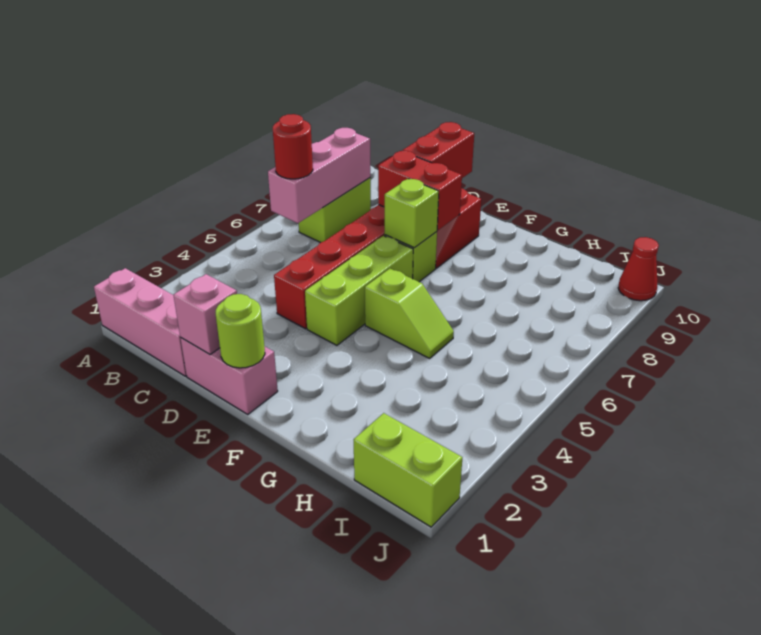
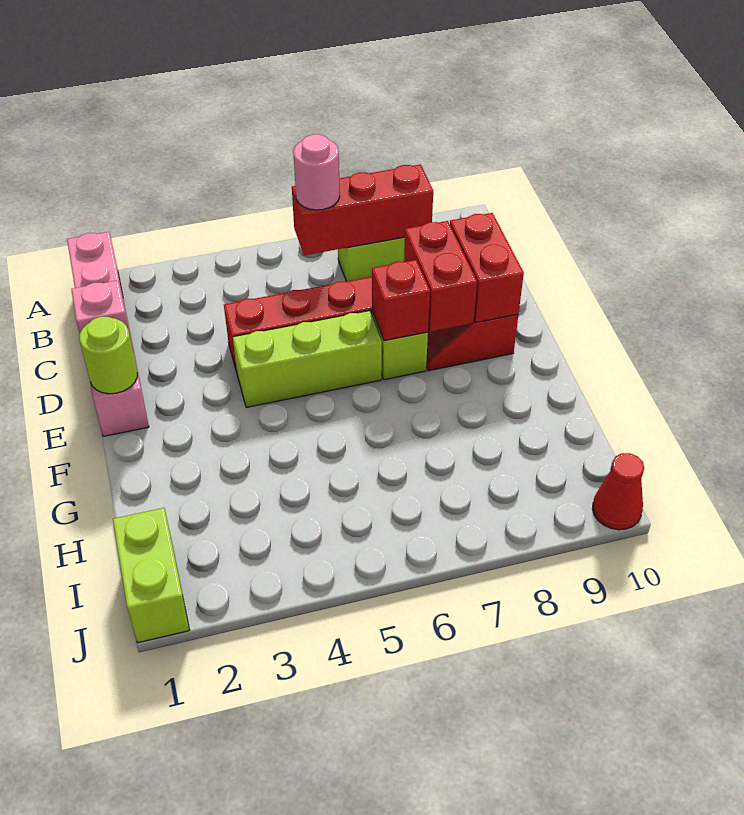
pink 1x3 brick [268,128,370,223] -> red 1x3 brick [292,165,433,255]
red 1x1 round brick [273,114,313,179] -> pink 1x1 round brick [293,134,340,210]
red 1x2 brick [402,122,474,178] -> red 1x2 brick turned to [450,213,524,323]
lime 1x1 brick [384,179,439,248] -> red 1x1 brick [372,260,430,341]
lime 1x2 slope [365,269,454,358] -> none

